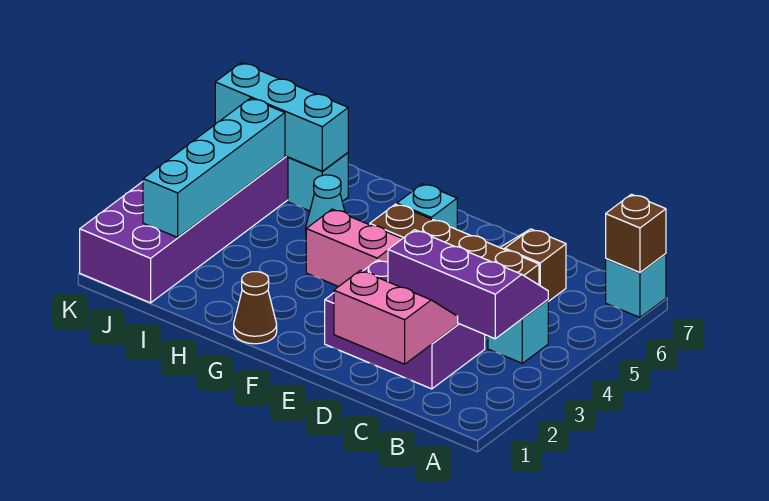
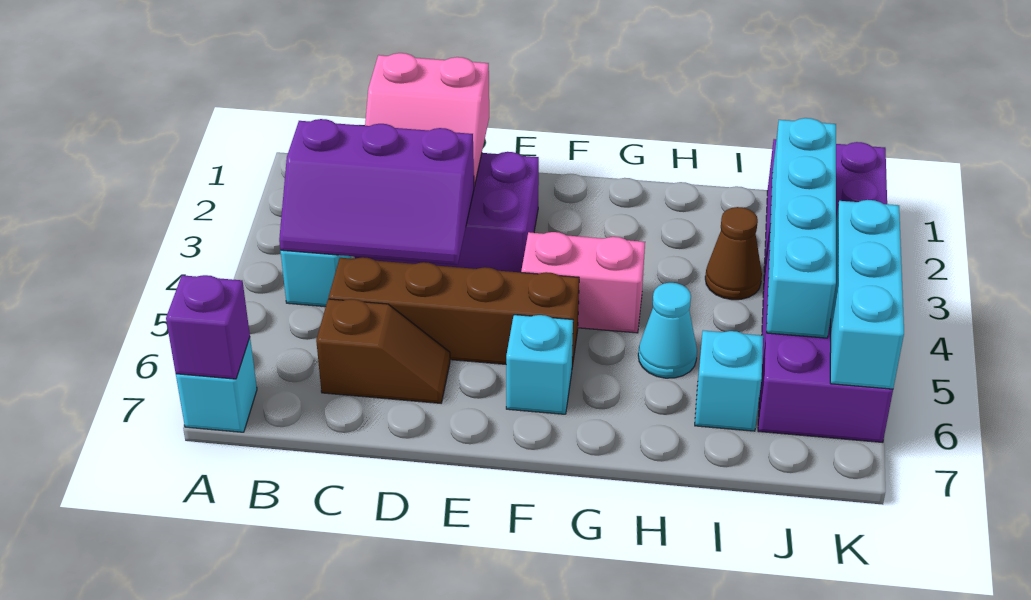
brown 1x1 brick [606,194,666,272] -> purple 1x1 brick [166,275,250,379]
brown 1x1 cone [234,272,277,344] -> brown 1x1 cone moved to [705,207,762,300]
cyan 1x3 brick [215,63,348,171] -> cyan 1x3 brick turned to [830,200,904,389]

